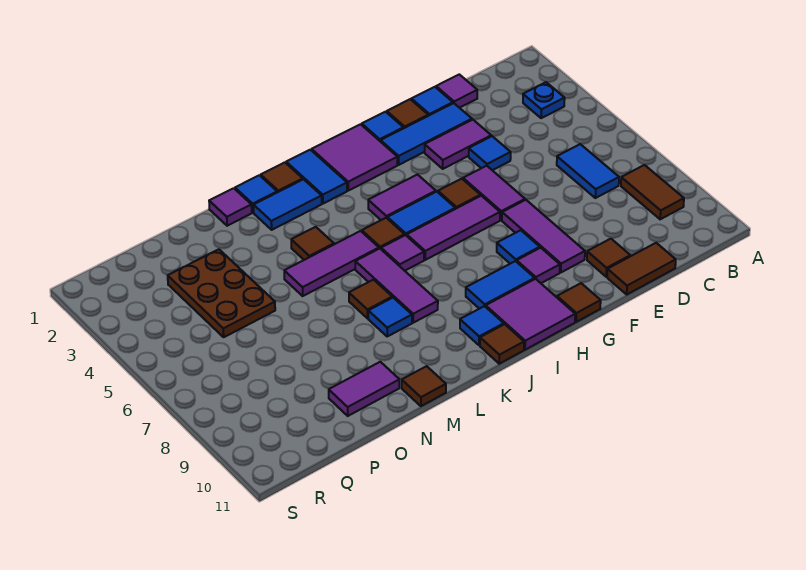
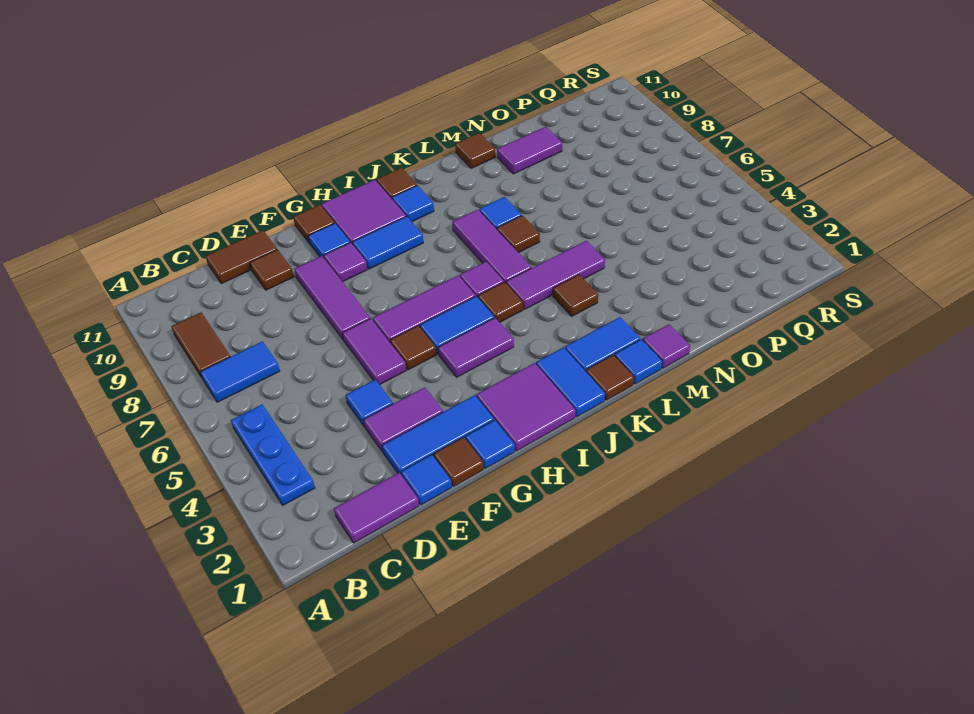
blue 1x1 plate [523,82,565,118] -> blue 1x3 plate [231,405,315,505]
blue 1x2 tile [557,144,619,198] -> blue 1x2 tile turned to [200,342,280,402]
purple 1x1 tile [436,74,477,108] -> purple 1x2 tile [334,473,419,543]
blue 1x1 tile [497,230,540,264] -> blue 1x1 tile moved to [308,223,350,258]
brown 2x3 plate [168,249,275,337] -> none

